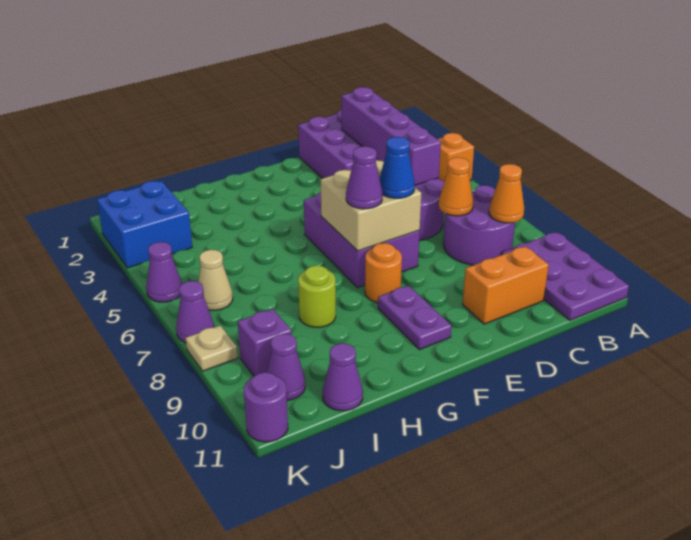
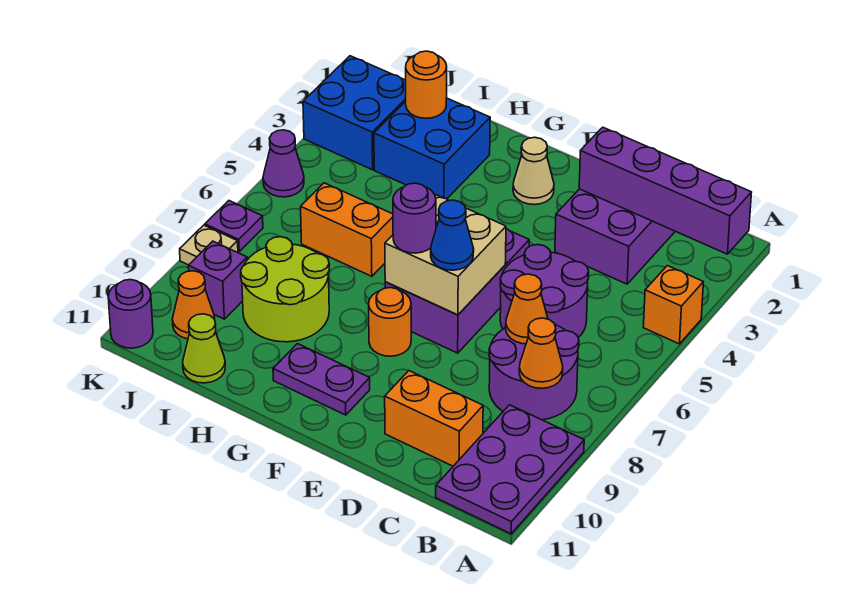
purple 1x4 brick [342,87,441,185] -> purple 1x4 brick turned to [579,127,752,254]
purple 1x1 cone [346,146,383,209] -> purple 1x1 round brick [393,183,436,253]
purple 1x2 plate [378,286,451,350] -> purple 1x2 plate turned to [273,344,370,415]
none -> blue 2x2 brick [374,98,490,199]
none -> orange 1x2 brick [301,183,393,276]
lime 1x1 round brick [298,265,336,327] -> lime 2x2 round brick [241,237,329,342]
none -> orange 1x1 round brick [406,51,447,118]
purple 1x1 cone [323,343,363,411] -> lime 1x1 cone [183,314,225,383]
tan 1x1 cone [198,250,233,310] -> tan 1x1 cone moved to [513,137,554,205]
purple 1x1 cone [267,334,305,400] -> orange 1x1 cone [172,271,215,339]
purple 1x1 cone [176,281,214,343] -> purple 1x1 plate [205,201,263,251]

